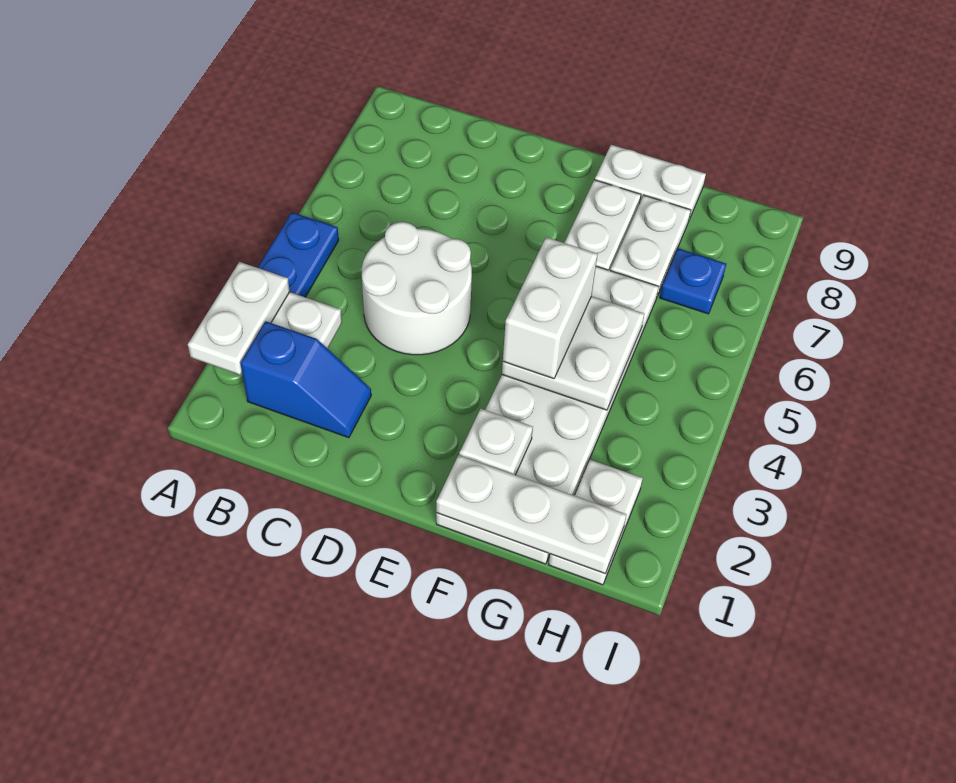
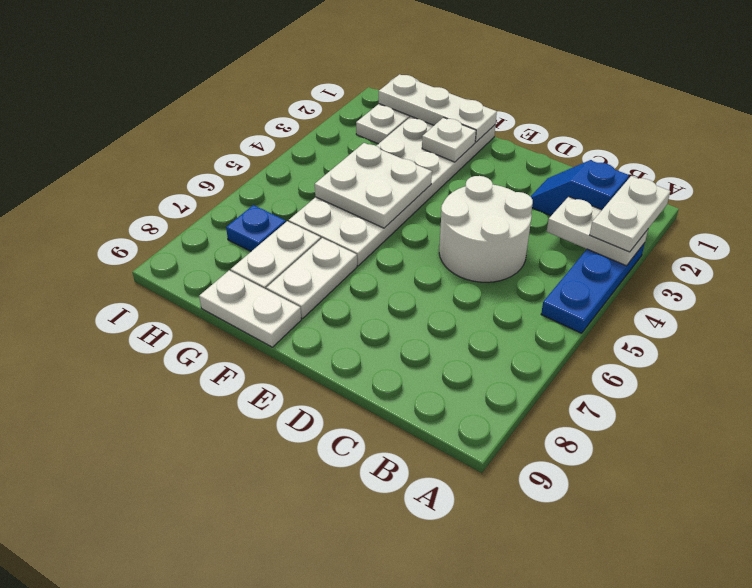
white 1x2 brick [503,237,598,379] -> none

